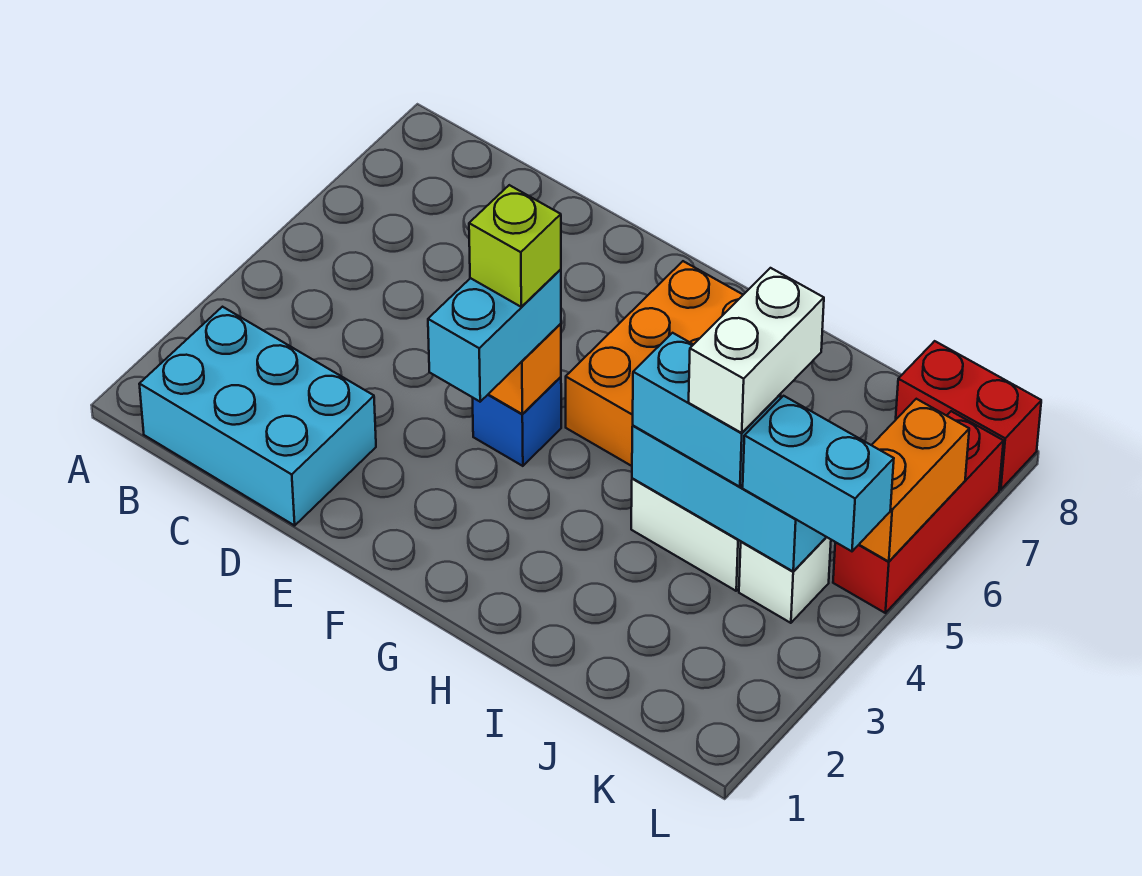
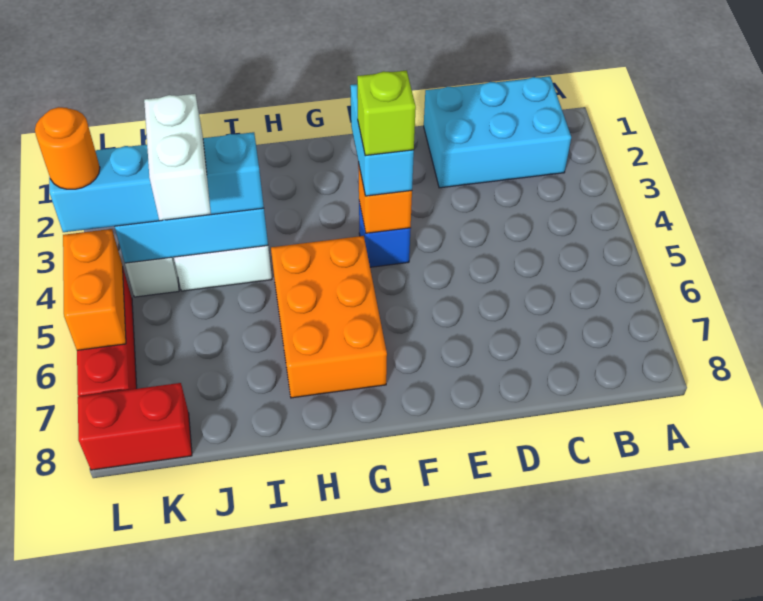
none -> orange 1x1 round brick [35,107,100,189]

